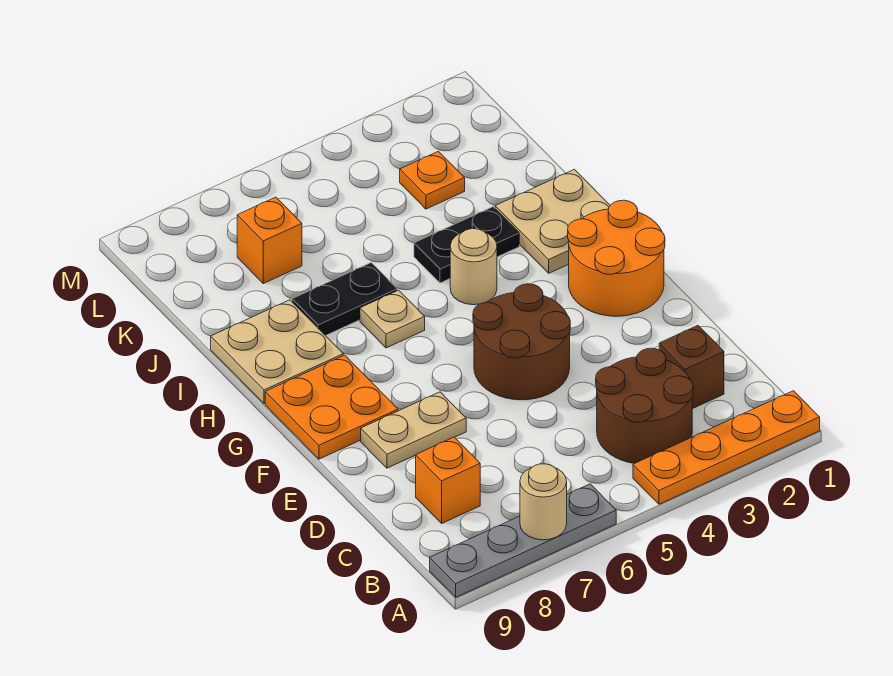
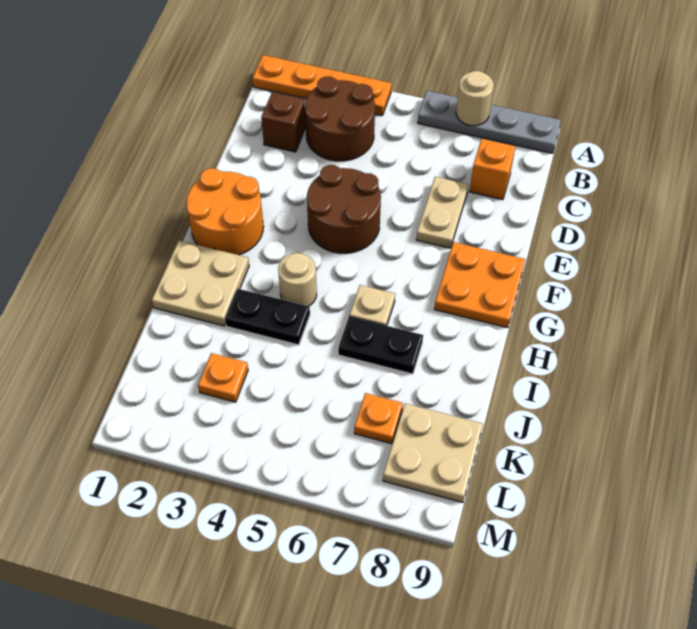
tan 1x2 plate [361,392,466,468] -> tan 1x2 plate turned to [416,177,469,248]
tan 2x2 plate [211,300,343,404] -> tan 2x2 plate moved to [383,403,483,503]
orange 1x1 brick [237,197,302,284] -> orange 1x1 plate [354,393,403,444]

